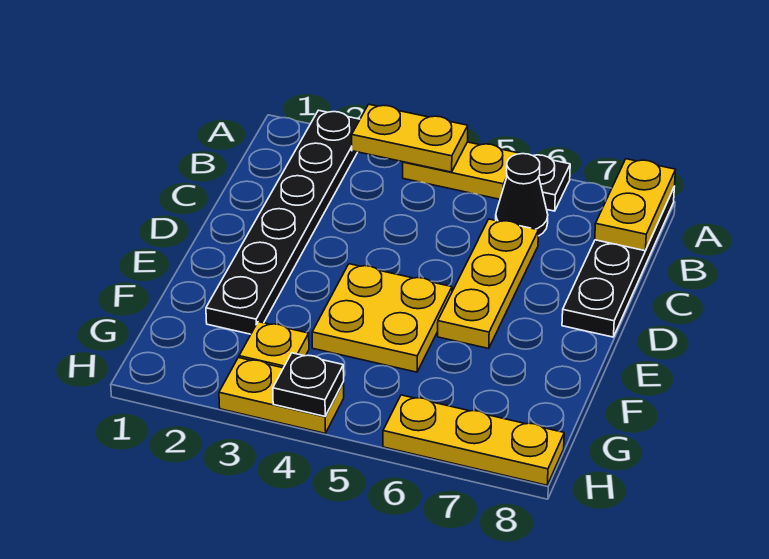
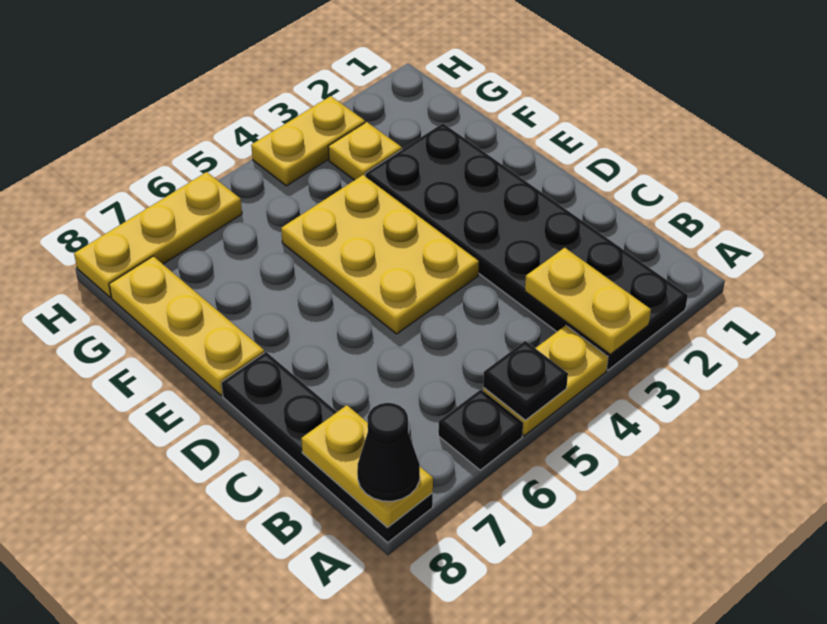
black 1x6 plate [206,110,360,334] -> black 2x6 plate [365,123,688,370]
yellow 1x2 plate [352,104,468,172] -> yellow 1x2 plate turned to [525,248,651,354]
black 1x1 cone [496,154,548,236] -> black 1x1 cone moved to [357,403,420,501]
yellow 1x3 plate [438,219,539,349] -> yellow 1x3 plate moved to [109,256,264,395]
yellow 2x2 plate [312,264,452,372] -> yellow 2x3 plate [281,175,479,334]
black 1x1 plate [273,353,344,416] -> black 1x1 plate moved to [483,341,568,420]

